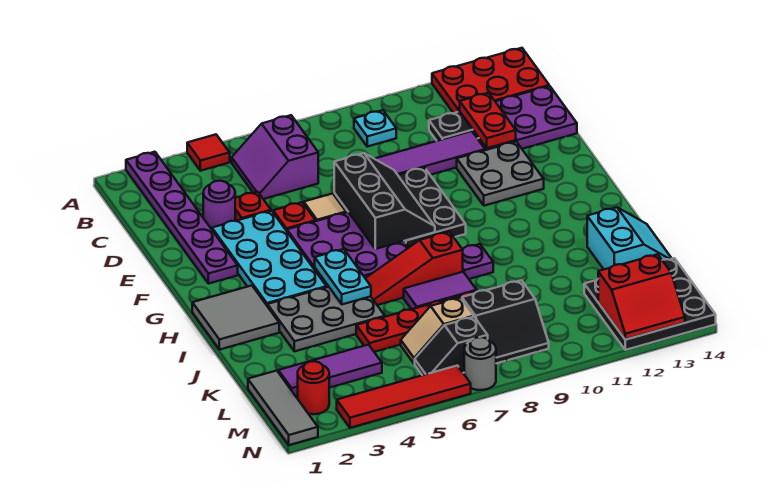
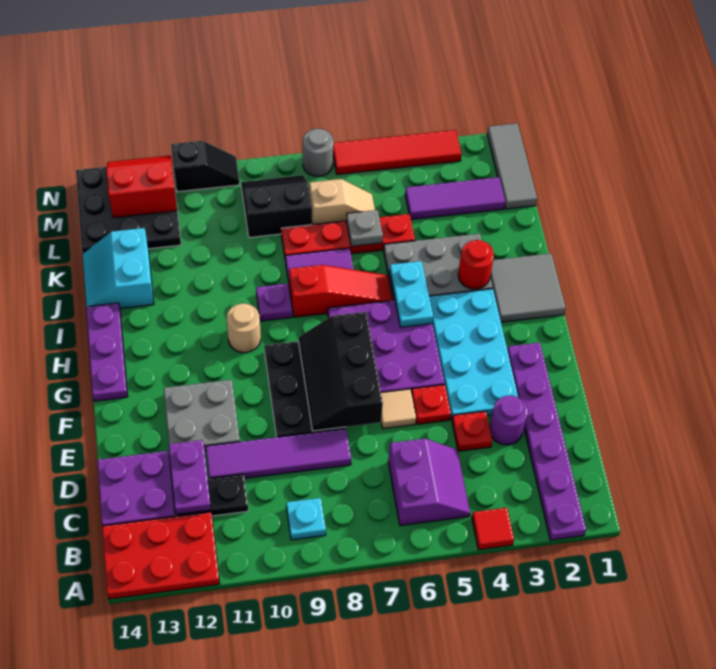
red 1x2 plate [460,93,516,148] -> purple 1x2 plate [169,440,211,515]
none -> purple 1x3 plate [86,303,128,401]
none -> tan 1x1 round brick [226,304,261,353]
none -> grey 1x1 plate [347,210,383,246]
red 1x1 round brick [298,361,329,414] -> red 1x1 round brick moved to [458,240,494,289]
black 1x2 slope [415,317,488,375] -> black 1x2 slope moved to [171,141,240,192]

